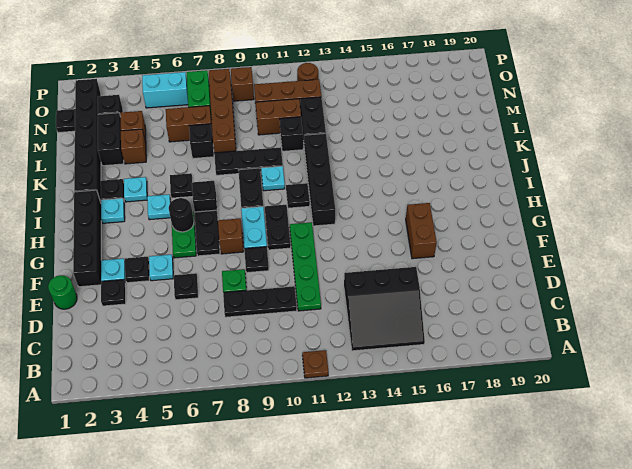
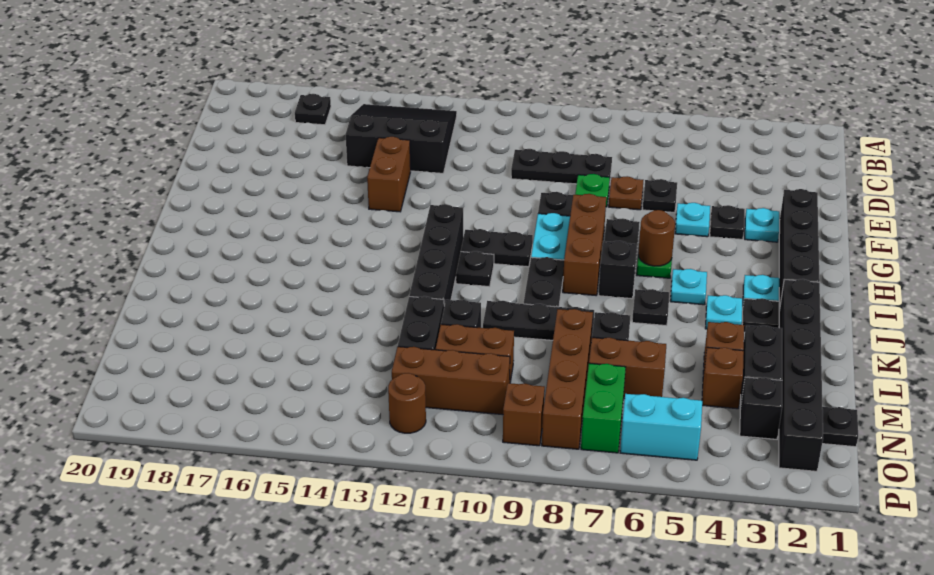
brown 1x1 plate [302,350,329,378] -> brown 1x1 plate moved to [609,176,643,210]
green 1x4 plate [290,222,321,311] -> none
green 1x1 round brick [48,275,77,309] -> none
black 1x1 plate [101,280,126,306] -> black 1x1 plate moved to [295,94,331,125]
brown 1x2 brick [406,203,437,259] -> brown 1x2 brick moved to [367,137,411,212]
brown 1x1 brick [218,219,244,254] -> brown 1x3 brick [563,194,606,295]
black 1x2 plate [265,205,291,250] -> black 1x2 plate turned to [461,229,533,267]
black 1x1 round brick [169,198,194,232] -> brown 1x1 round brick [638,210,675,266]
cyan 1x1 plate [261,166,285,191] -> none

